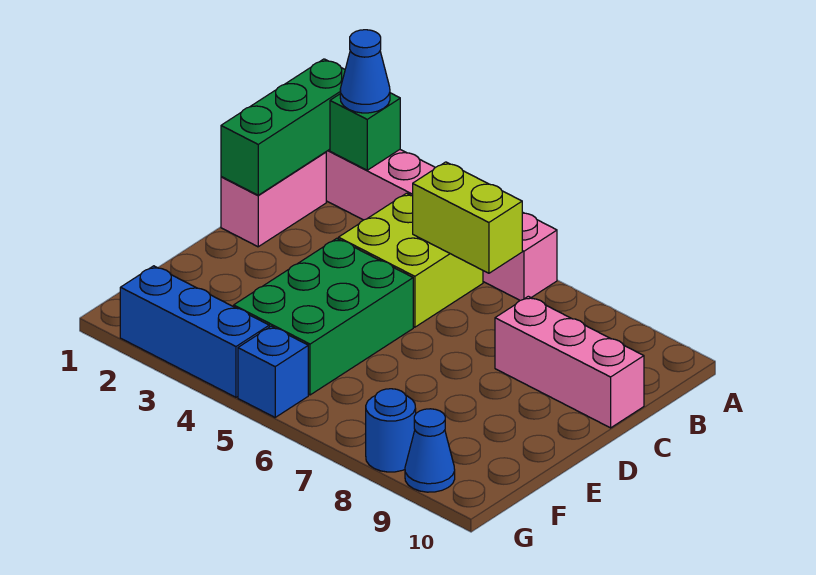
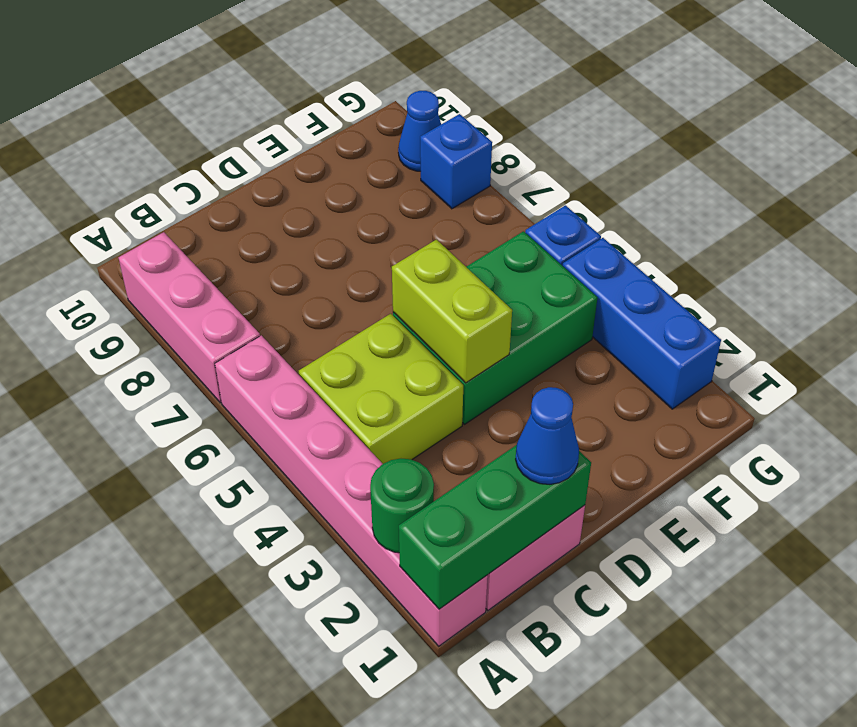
green 1x1 brick [330,93,400,170] -> green 1x1 round brick [370,459,434,553]
blue 1x1 cone [340,30,390,113] -> blue 1x1 cone moved to [516,387,579,484]
lime 1x2 brick [413,162,522,273] -> lime 1x2 brick moved to [392,239,512,383]
pink 1x3 brick [495,296,644,428] -> pink 1x3 brick moved to [118,232,260,403]
blue 1x1 round brick [366,389,416,472] -> blue 1x1 brick [420,114,492,209]

